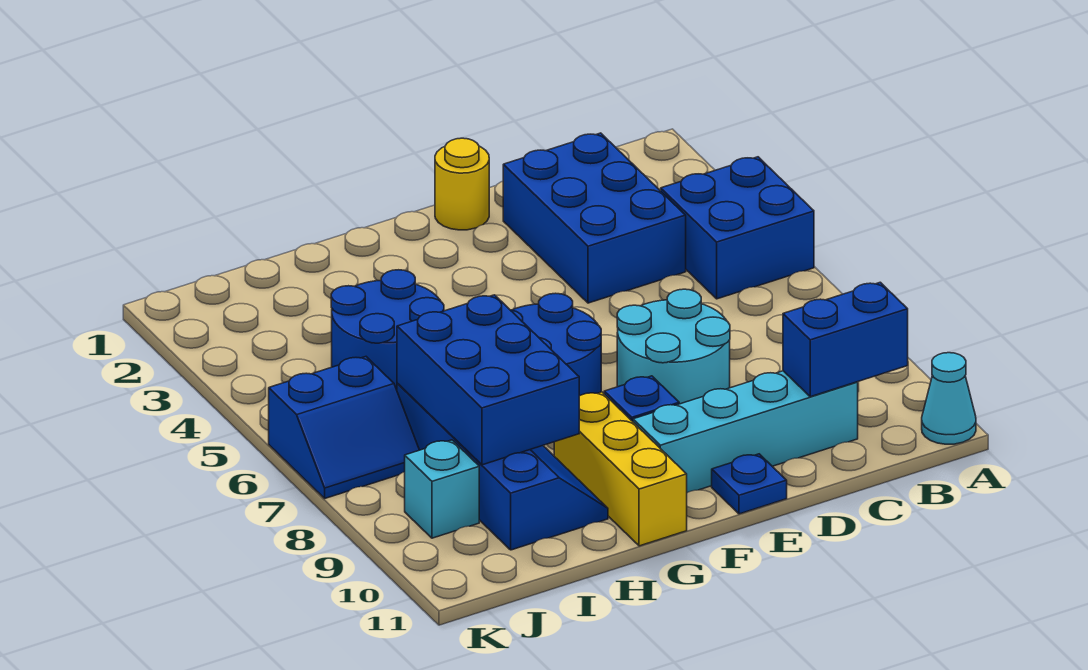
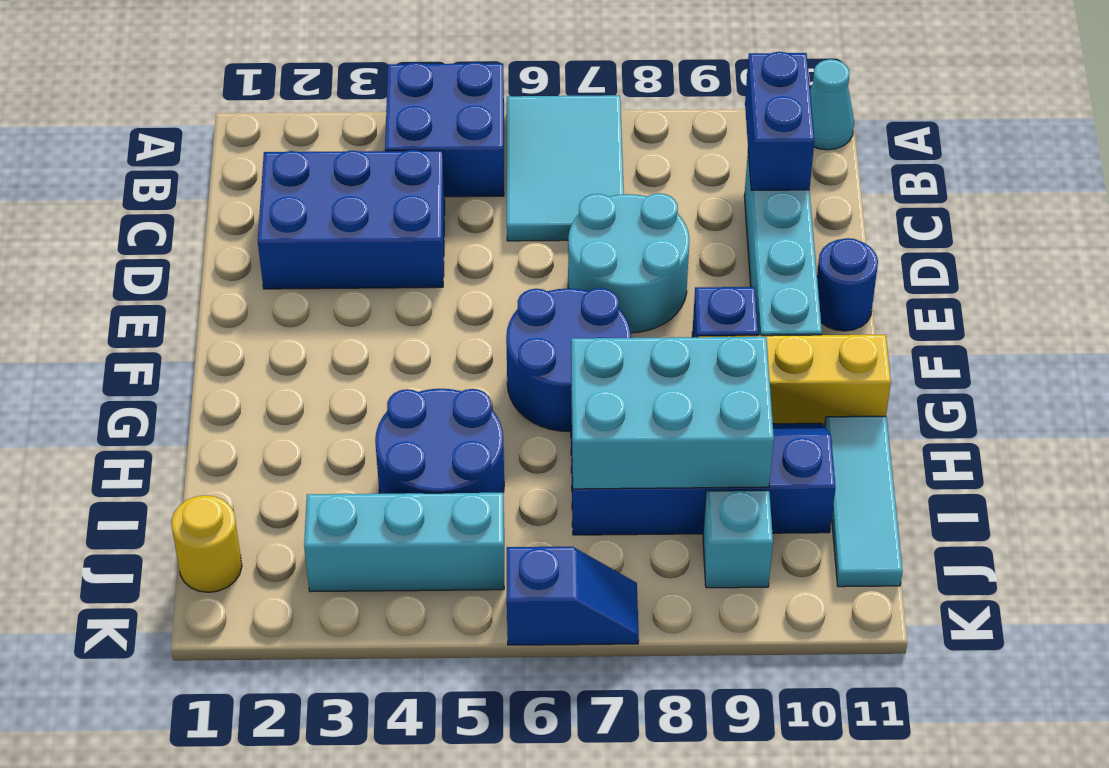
none -> cyan 2x3 tile [507,95,624,241]
yellow 1x1 round brick [435,138,489,230] -> yellow 1x1 round brick moved to [171,495,242,592]
blue 1x1 plate [712,454,787,514] -> blue 1x1 round brick [817,238,878,331]
blue 2x3 brick [397,295,579,465] -> cyan 2x3 brick [571,337,774,489]
none -> cyan 1x3 tile [825,416,903,587]
none -> cyan 1x3 brick [304,493,504,592]
blue 2x2 slope [269,357,419,498] -> blue 1x2 slope [507,547,639,645]

